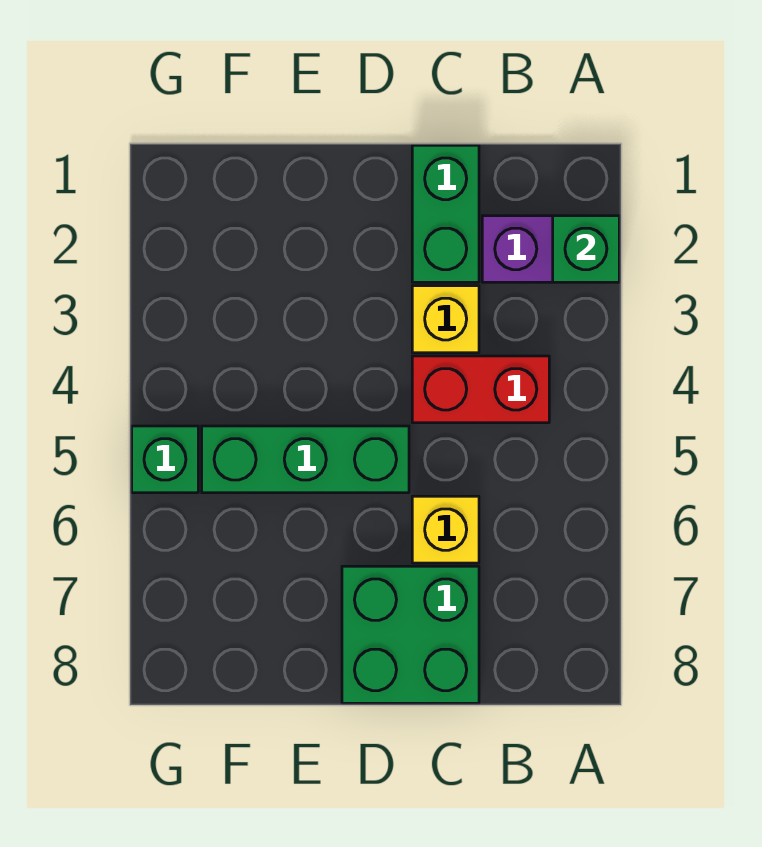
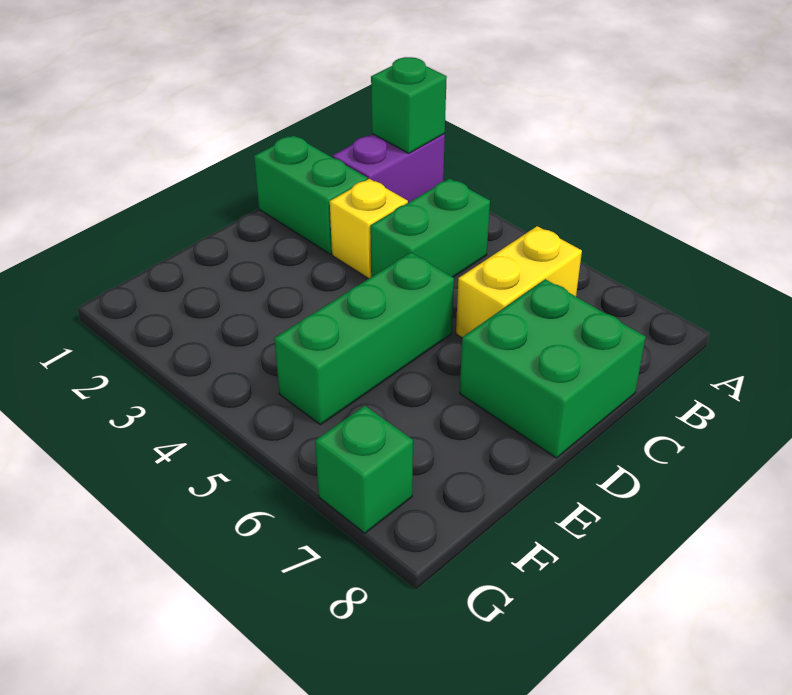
red 1x2 brick [412,356,549,423] -> green 1x2 brick [370,179,490,277]
yellow 1x1 brick [412,496,479,563] -> yellow 1x2 brick [456,226,582,338]
green 1x1 brick [132,426,198,493] -> green 1x1 brick moved to [315,406,413,533]

